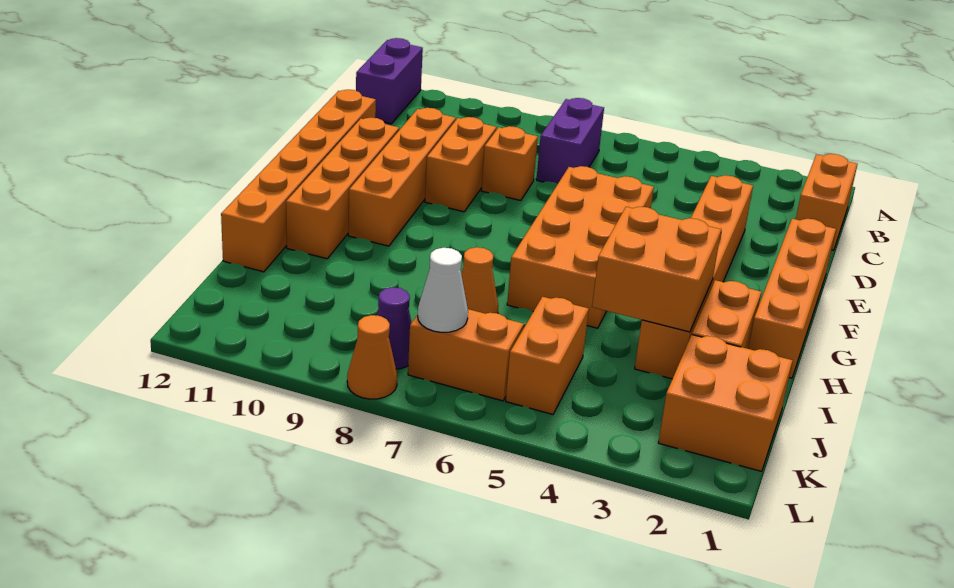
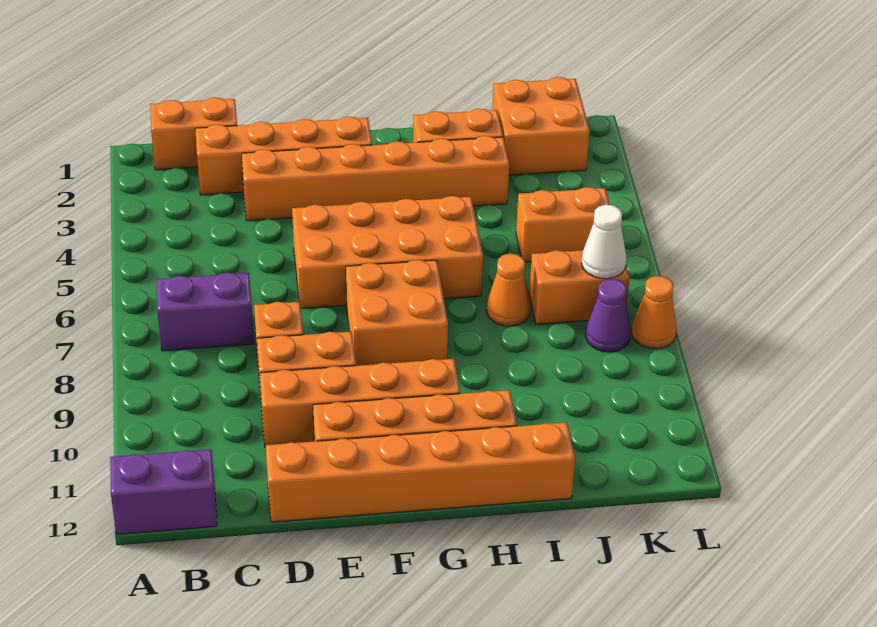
orange 1x4 brick [748,219,836,378] -> orange 1x4 brick moved to [195,117,372,195]
orange 2x2 brick [592,207,721,332] -> orange 2x2 brick moved to [346,260,448,366]
orange 1x2 brick [408,309,524,401] -> orange 1x2 brick turned to [529,250,630,324]

